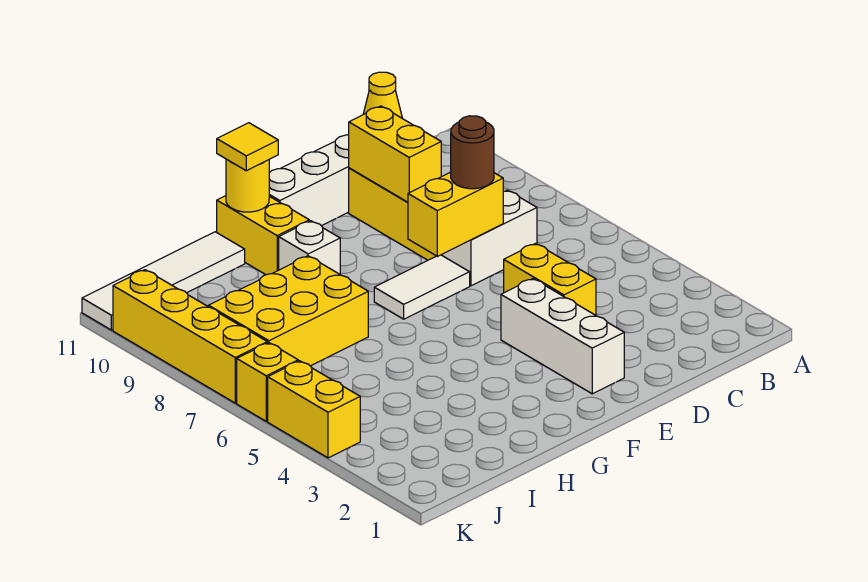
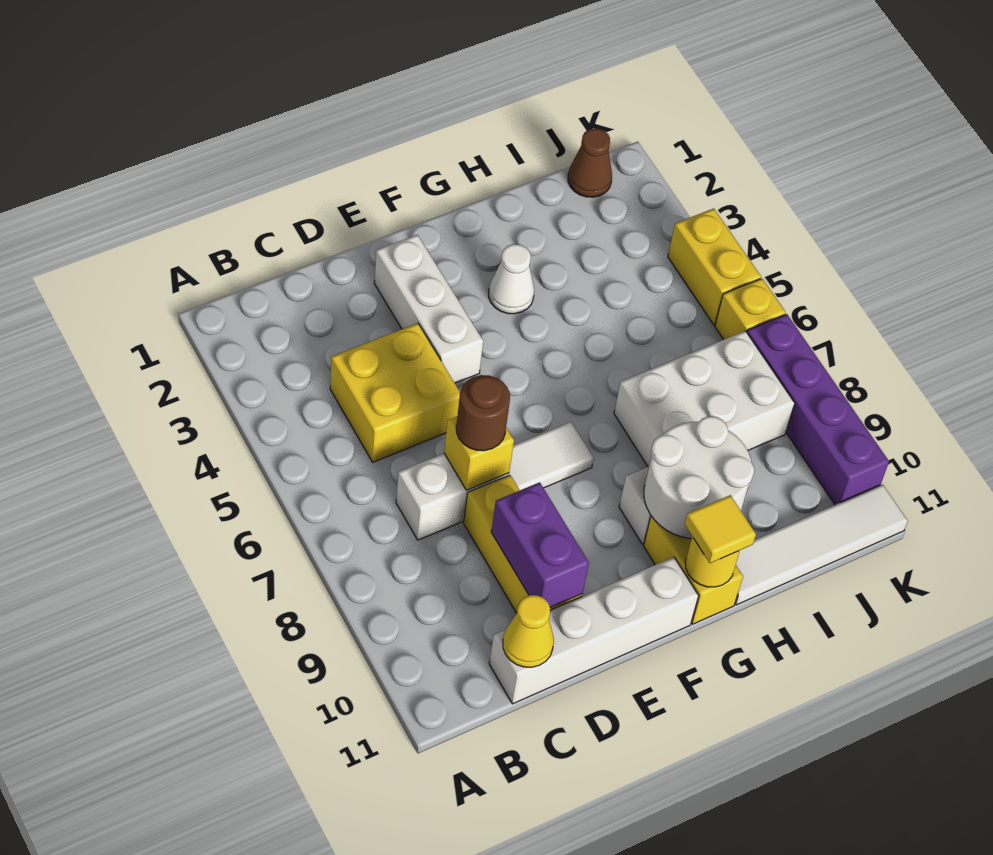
yellow 1x2 brick [504,243,596,315] -> yellow 2x2 brick [330,323,460,462]
yellow 1x2 brick [408,172,503,256] -> yellow 1x1 brick [444,417,514,490]
yellow 1x2 brick [349,106,441,202] -> purple 1x2 brick [491,482,589,608]
none -> white 1x1 cone [489,244,534,314]
none -> white 2x2 round brick [644,416,754,539]
yellow 2x3 brick [209,256,368,366] -> white 2x3 brick [614,331,795,467]
none -> brown 1x1 cone [568,128,612,197]
yellow 1x4 brick [113,270,267,403] -> purple 1x4 brick [747,314,889,505]

